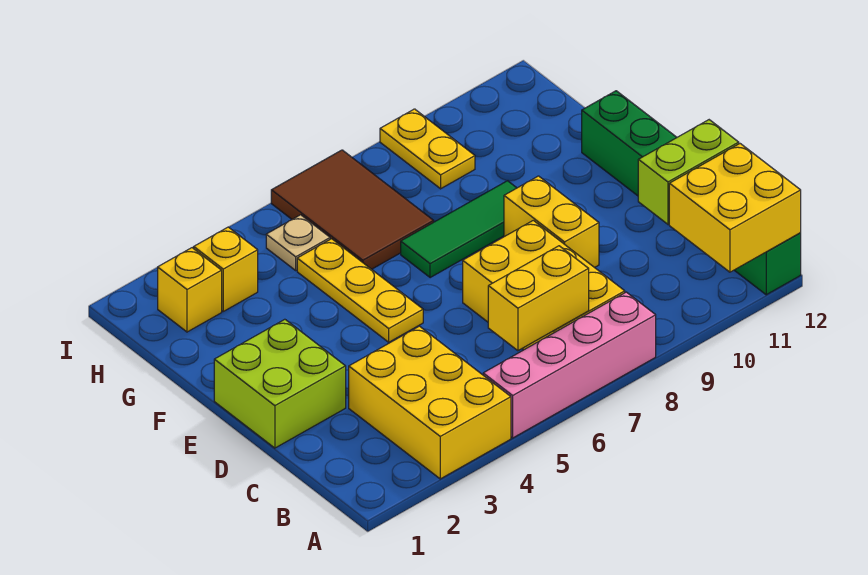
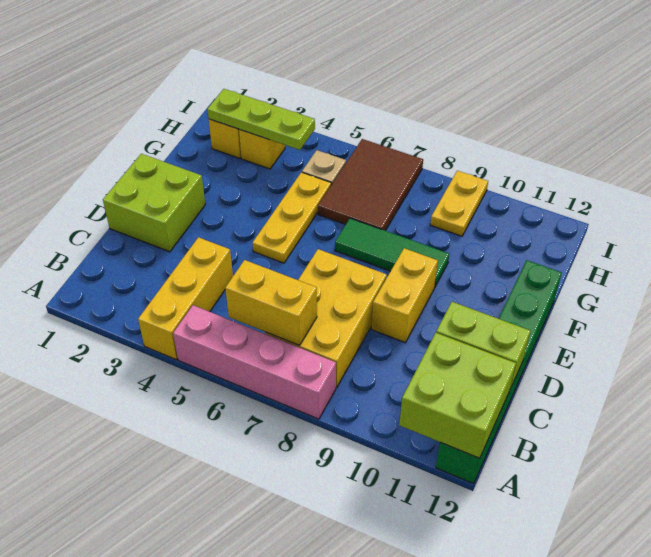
yellow 2x3 brick [349,326,511,479] -> yellow 1x3 brick [138,237,233,360]
yellow 2x2 brick [669,144,801,272] -> lime 2x2 brick [399,333,516,458]
none -> lime 1x3 plate [207,89,315,150]

